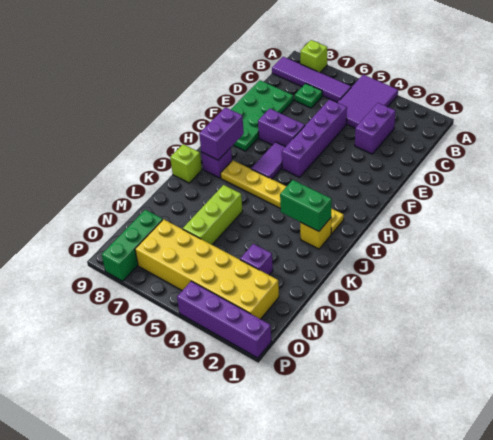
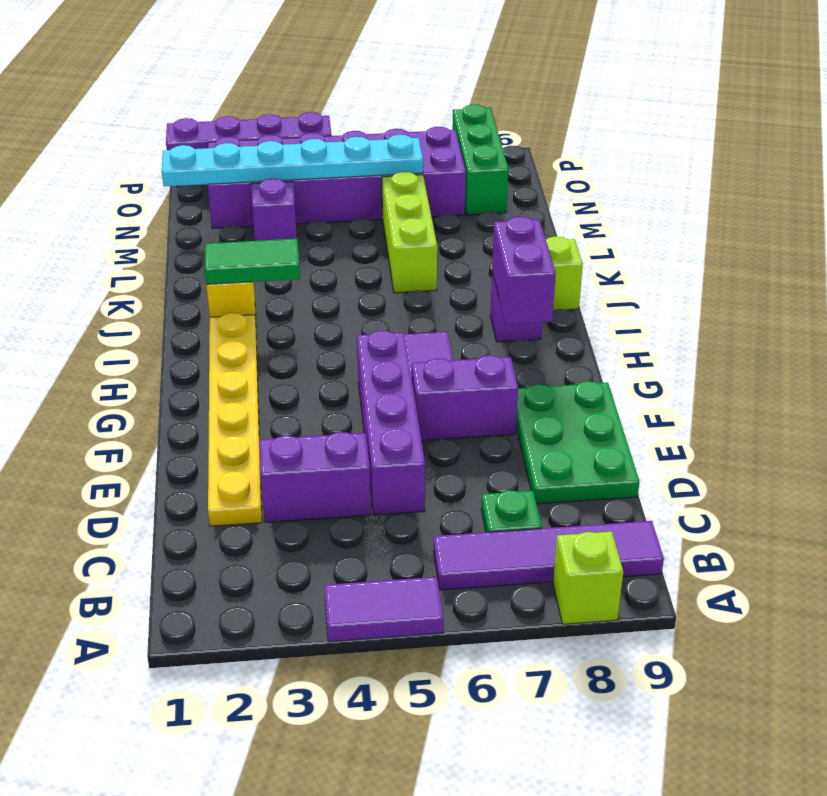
purple 2x3 tile [338,75,398,128] -> purple 1x2 tile [324,577,443,642]
purple 1x2 brick [355,103,396,154] -> purple 1x2 brick turned to [259,432,371,522]
green 2x4 plate [231,80,293,151] -> green 2x3 plate [516,381,639,504]
yellow 1x6 plate [220,160,344,234] -> yellow 1x6 plate turned to [208,313,262,526]
green 1x2 brick [280,180,332,231] -> green 1x2 tile [205,239,300,284]
none -> cyan 1x6 plate [162,135,423,186]
yellow 2x6 brick [135,219,279,319] -> purple 2x6 brick [208,127,466,229]

